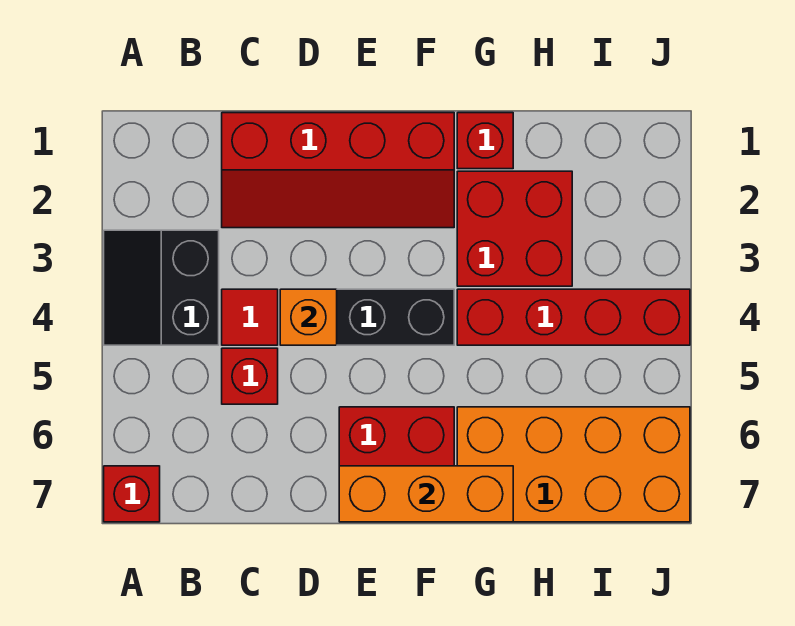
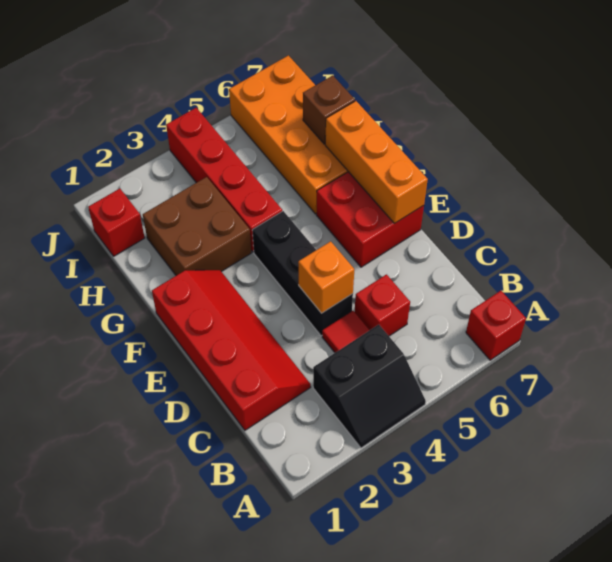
red 1x1 brick [457,113,513,169] -> red 1x1 brick moved to [88,189,145,256]
red 2x2 brick [457,171,572,286] -> brown 2x2 brick [143,177,251,275]
none -> brown 1x1 brick [303,75,355,144]

